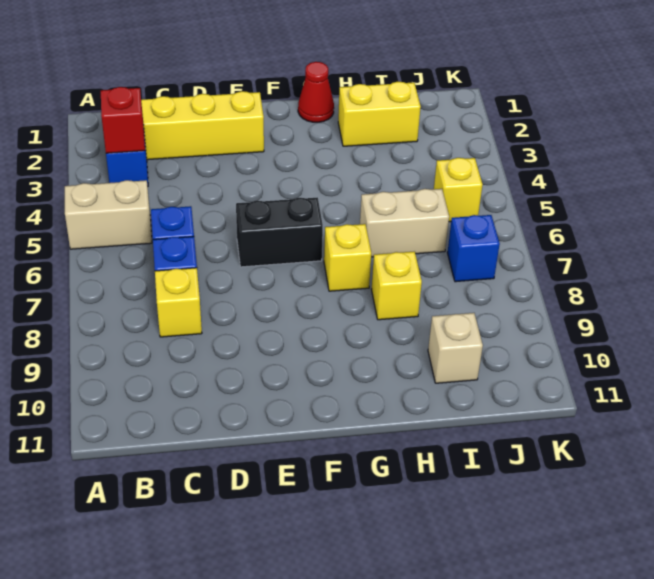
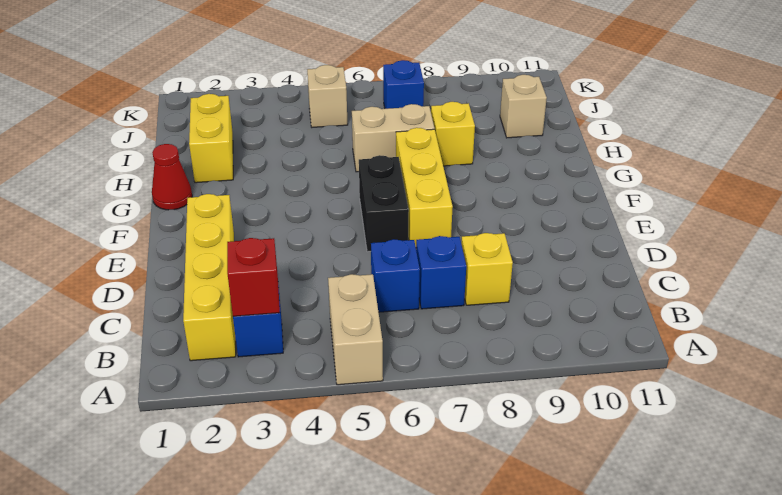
yellow 1x1 brick [324,224,371,291] -> yellow 1x3 brick [396,128,453,246]
tan 1x2 brick [360,189,449,257] -> tan 1x2 brick turned to [352,104,434,172]
yellow 1x1 brick [434,158,483,222] -> tan 1x1 brick [307,65,348,127]

